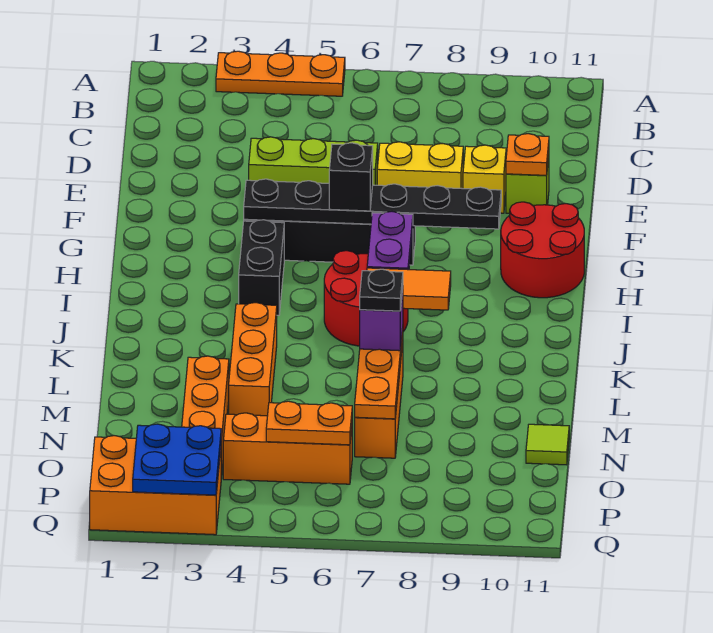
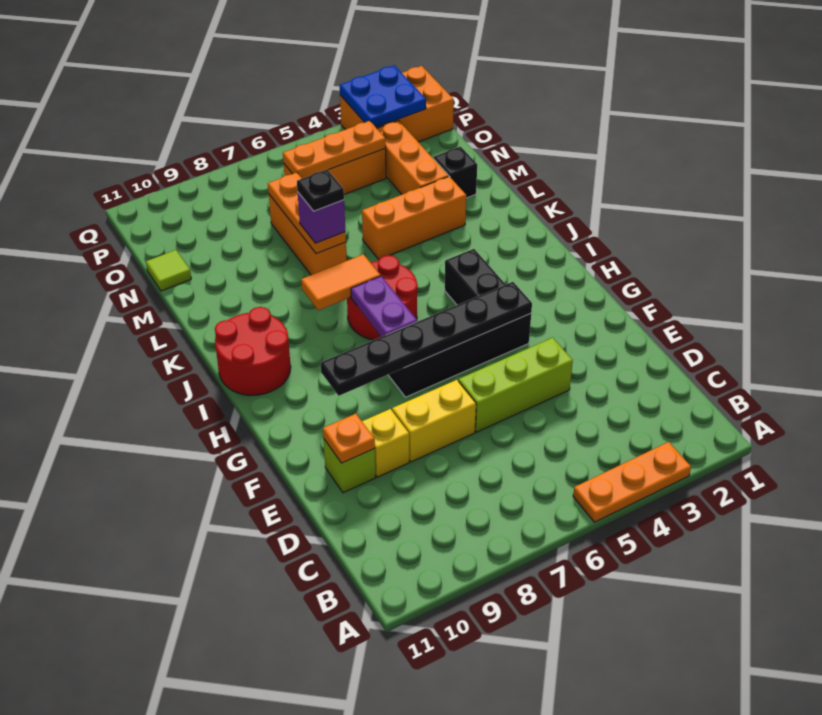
black 1x1 brick [329,143,373,211] -> black 1x1 brick moved to [433,147,477,198]
red 2x2 round brick [501,202,584,298] -> red 2x2 round brick moved to [215,307,291,395]
orange 1x3 brick [229,303,277,416] -> orange 1x3 brick turned to [362,176,466,259]
orange 1x2 plate [266,401,352,445] -> orange 1x3 plate [283,121,386,179]

